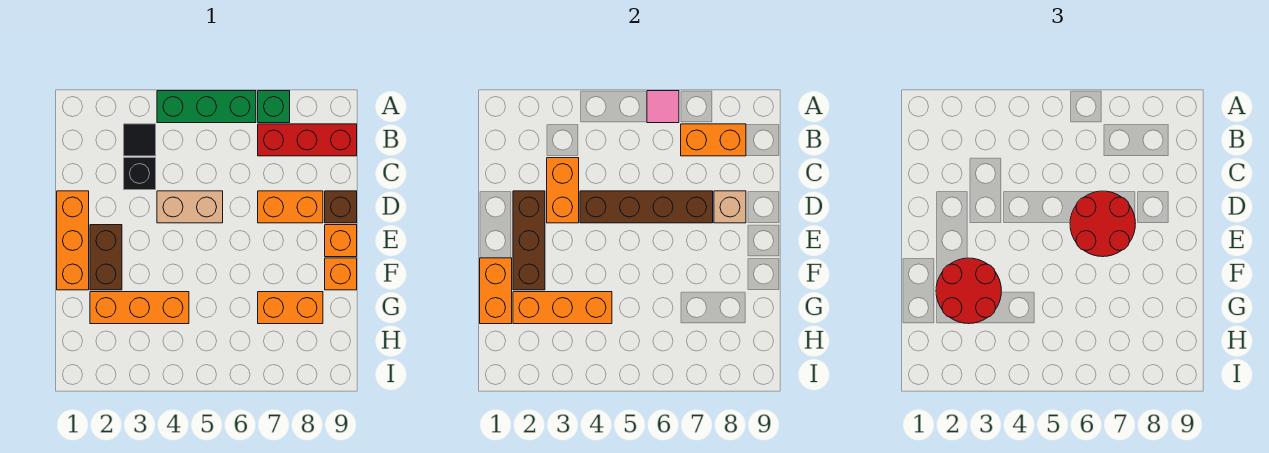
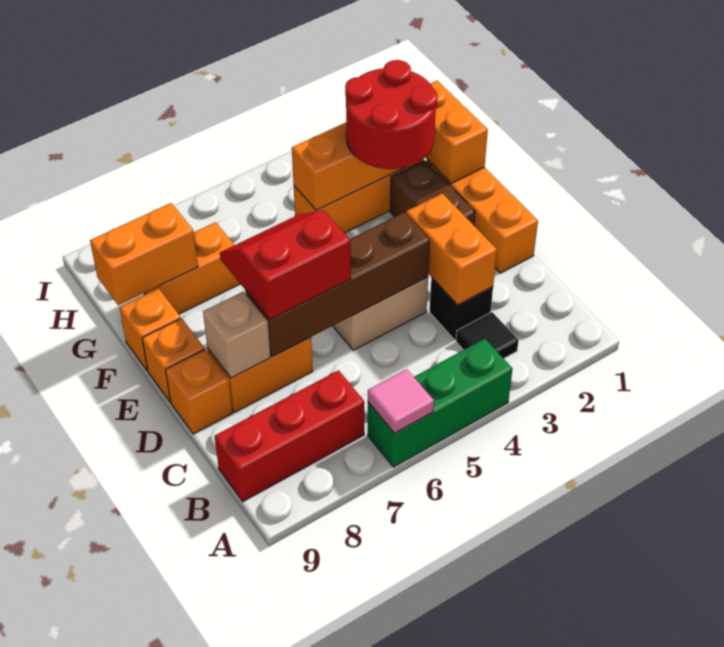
green 1x1 brick [258,91,290,123] -> none
orange 1x2 brick [681,124,746,156] -> orange 1x2 brick moved to [90,203,198,305]
brown 1x3 brick [513,191,545,290] -> none
red 2x2 round brick [1070,191,1135,257] -> red 2x2 slope [220,211,351,320]
brown 1x1 brick [325,191,357,223] -> orange 1x1 brick [165,349,233,434]

